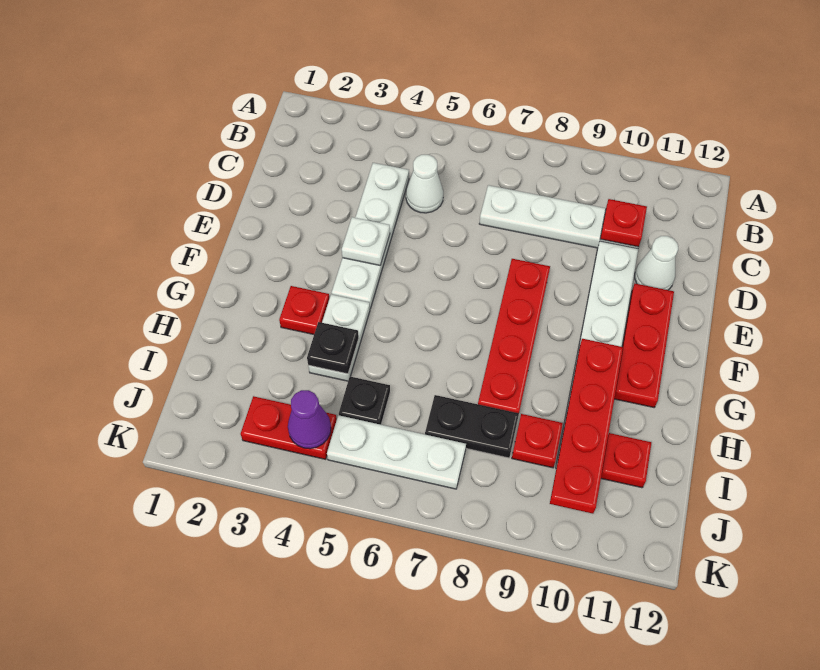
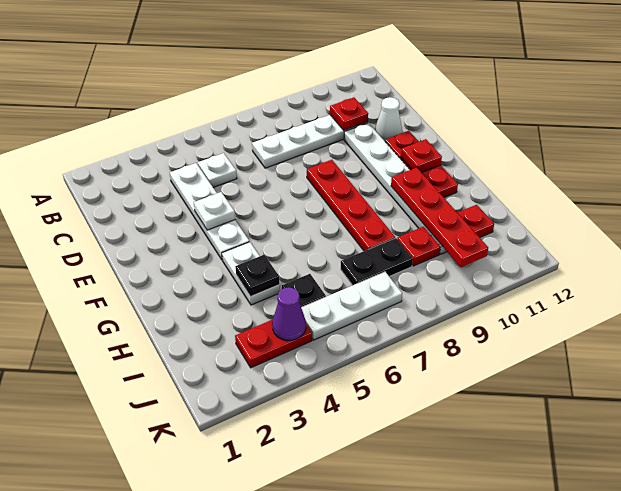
white 1x1 cone [406,155,443,213] -> white 1x1 plate [198,153,237,187]
red 1x1 plate [279,286,330,334] -> red 1x1 plate moved to [401,139,442,173]

